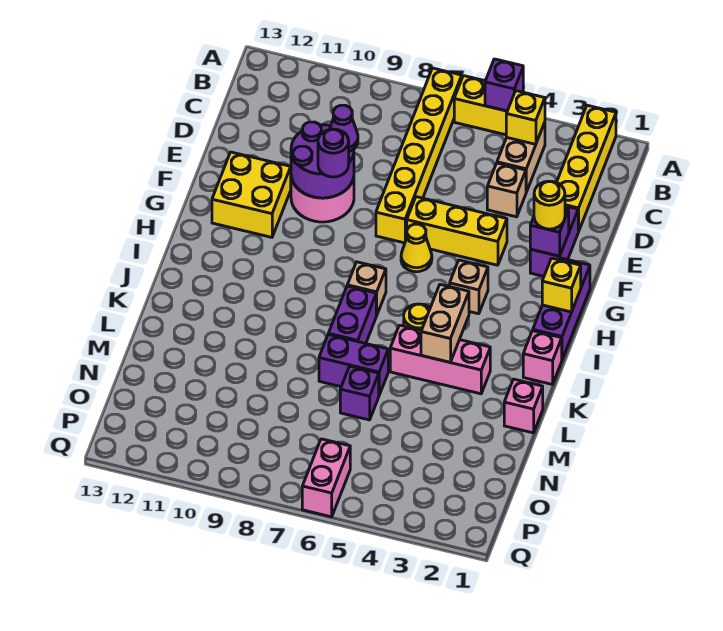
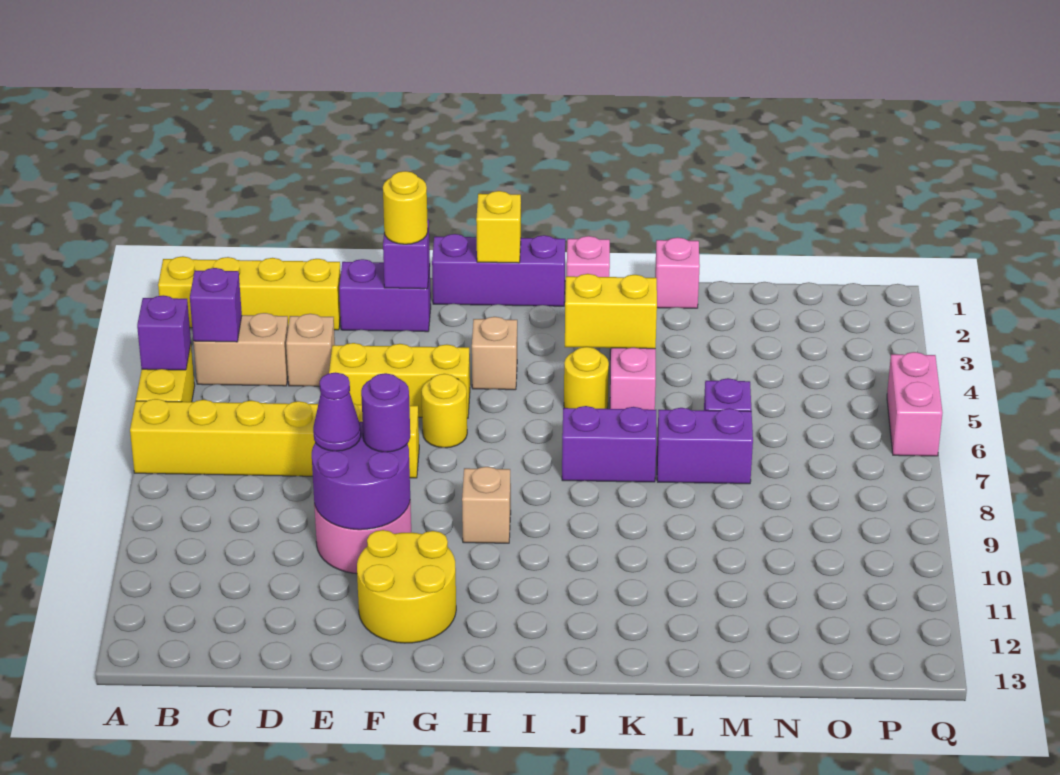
yellow 1x1 brick [506,91,545,144] -> purple 1x1 brick [190,268,242,342]
yellow 1x3 brick [407,197,507,265] -> yellow 1x3 brick turned to [329,343,470,418]
yellow 2x2 brick [212,152,291,237] -> yellow 2x2 round brick [357,530,456,643]
yellow 1x1 cone [401,224,432,272] -> yellow 1x1 round brick [422,374,467,448]
tan 1x1 brick [347,262,386,315] -> tan 1x1 brick moved to [462,467,511,543]
tan 1x2 brick [421,284,469,362] -> yellow 1x2 brick [565,274,657,349]
purple 1x2 brick [319,335,388,395] -> purple 1x2 brick turned to [657,408,753,484]
pink 1x2 brick [302,439,350,517] -> pink 1x2 brick turned to [887,352,943,456]

